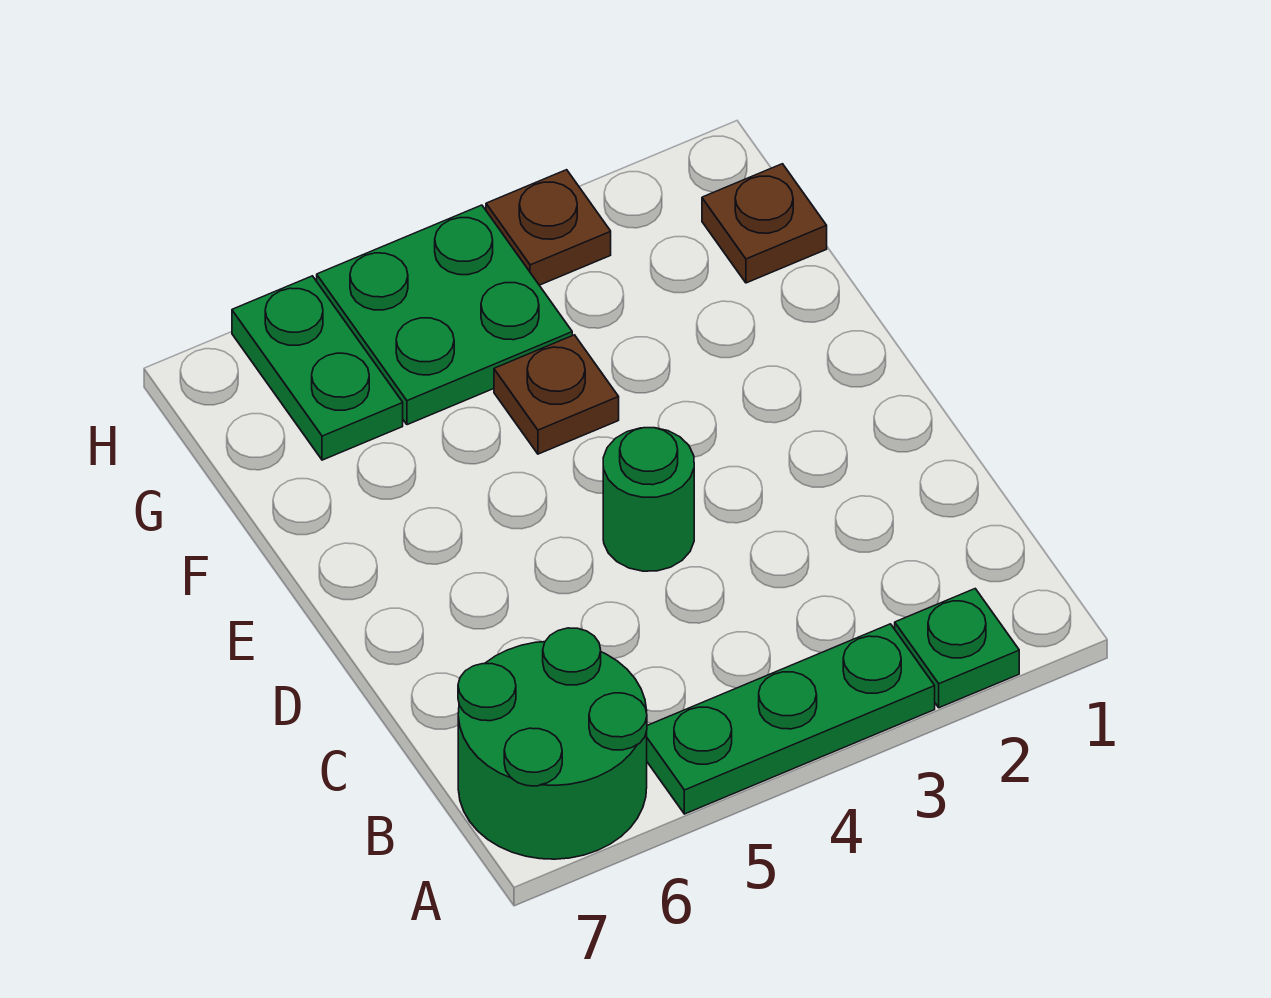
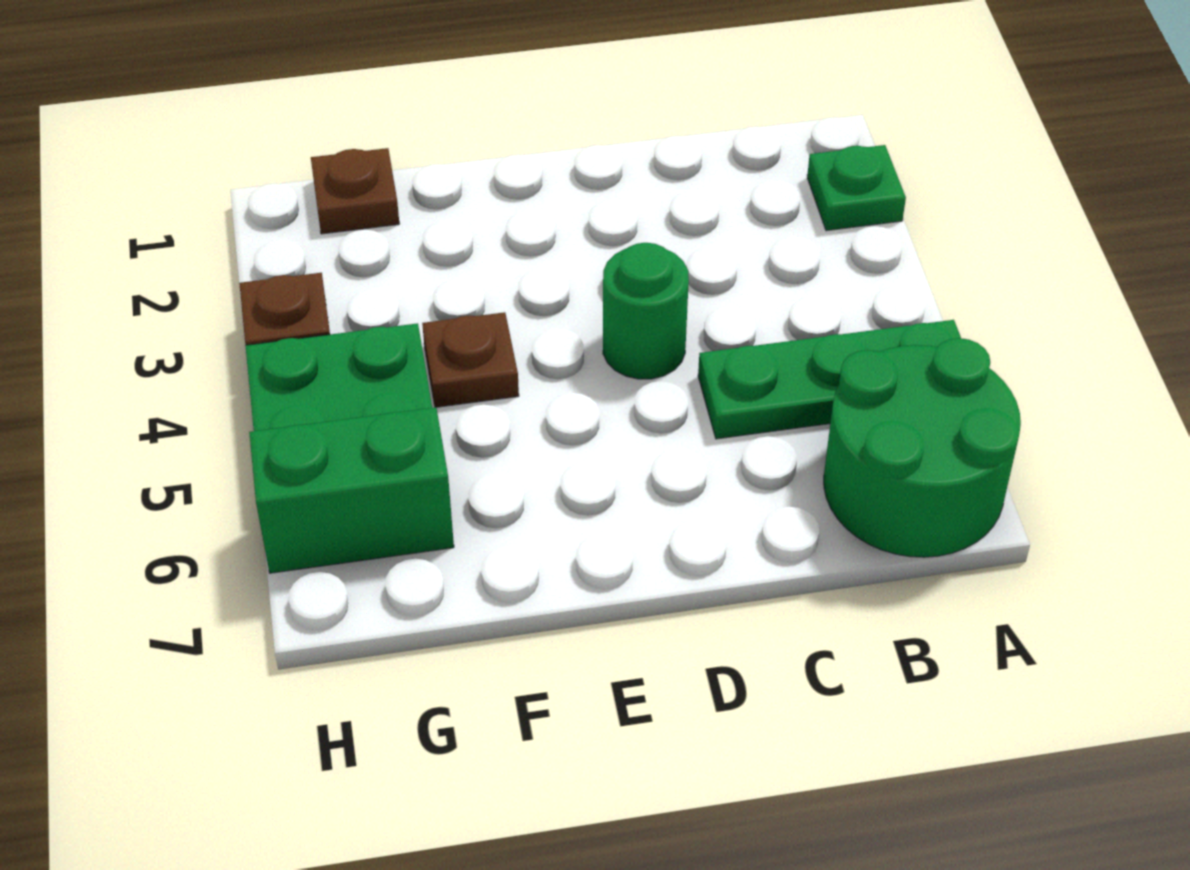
green 1x3 plate [647,624,935,814] -> green 1x3 plate turned to [698,320,961,439]
green 1x2 plate [232,276,403,460] -> green 1x2 brick [249,407,454,573]

